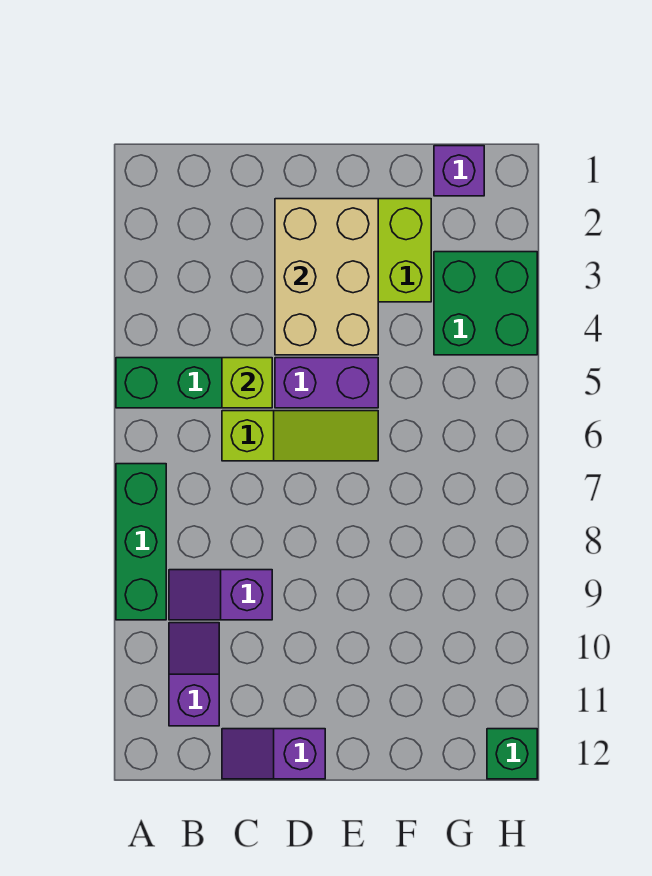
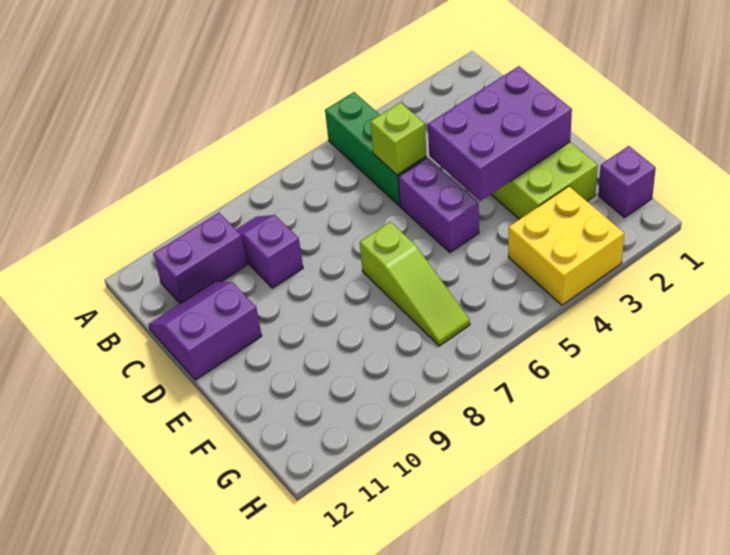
green 1x3 brick [116,464,166,620] -> none
purple 1x2 slope [169,623,219,726] -> purple 1x2 brick [153,213,247,303]
lime 1x3 slope [222,411,378,461] -> lime 1x3 slope moved to [360,222,470,346]
purple 1x2 slope [222,729,325,779] -> purple 2x2 slope [148,282,262,380]
tan 2x3 brick [275,199,378,355] -> purple 2x3 brick [428,66,572,201]
green 2x2 brick [434,252,537,355] -> yellow 2x2 brick [508,186,624,305]
green 1x1 brick [487,729,537,779] -> none

